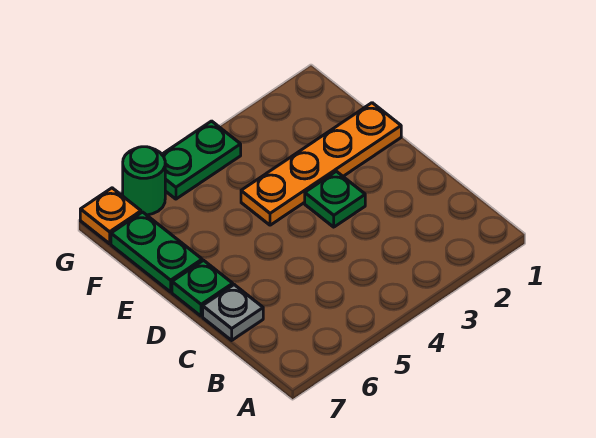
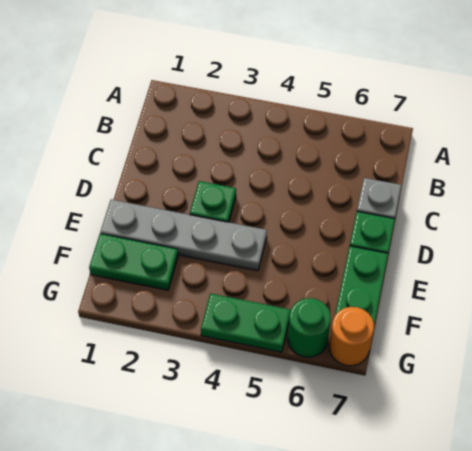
orange 1x4 plate [241,103,401,225] -> grey 1x4 plate [100,199,267,271]
none -> green 1x2 plate [89,234,178,290]
orange 1x1 plate [80,188,141,244] -> orange 1x1 round brick [329,307,374,366]

